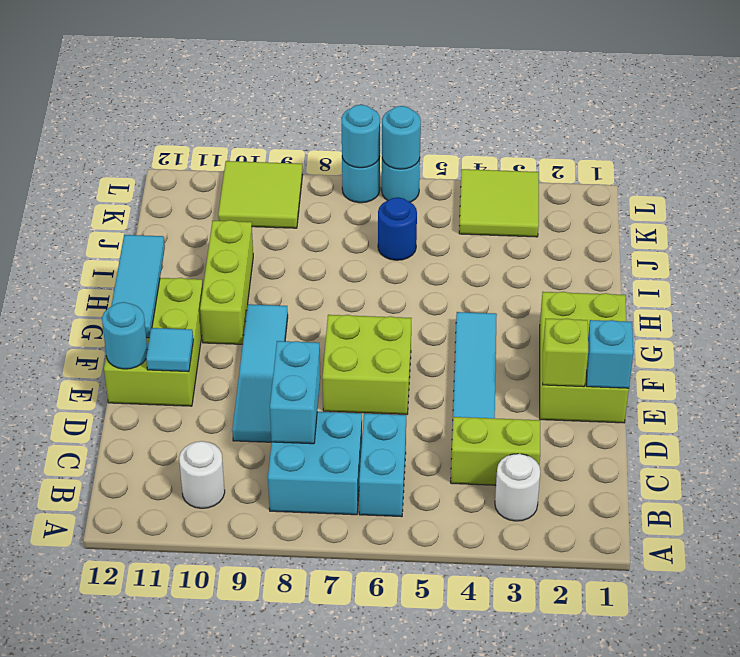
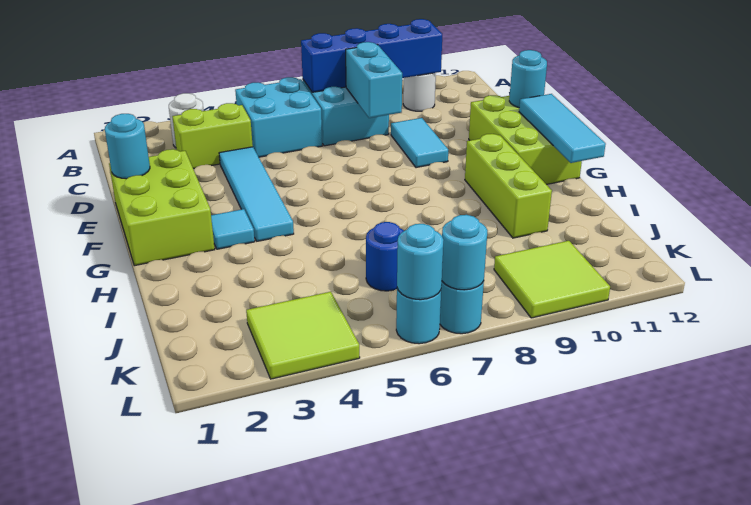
cyan 1x2 brick [359,413,406,517] -> cyan 2x2 brick [235,77,322,157]
none -> blue 1x4 brick [301,19,442,92]
cyan 1x4 tile [232,304,288,442] -> cyan 1x2 tile [391,118,448,168]
cyan 1x1 brick [586,320,633,388] -> cyan 1x1 round brick [105,114,150,179]
lime 1x1 brick [543,319,588,387] -> none
lime 2x2 brick [322,315,411,414] -> none
cyan 1x1 tile [146,328,193,372] -> cyan 1x1 tile moved to [211,209,255,249]

